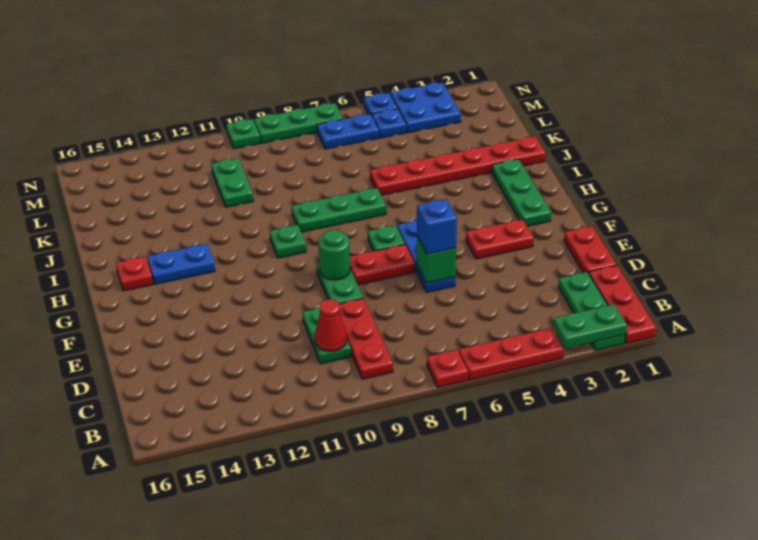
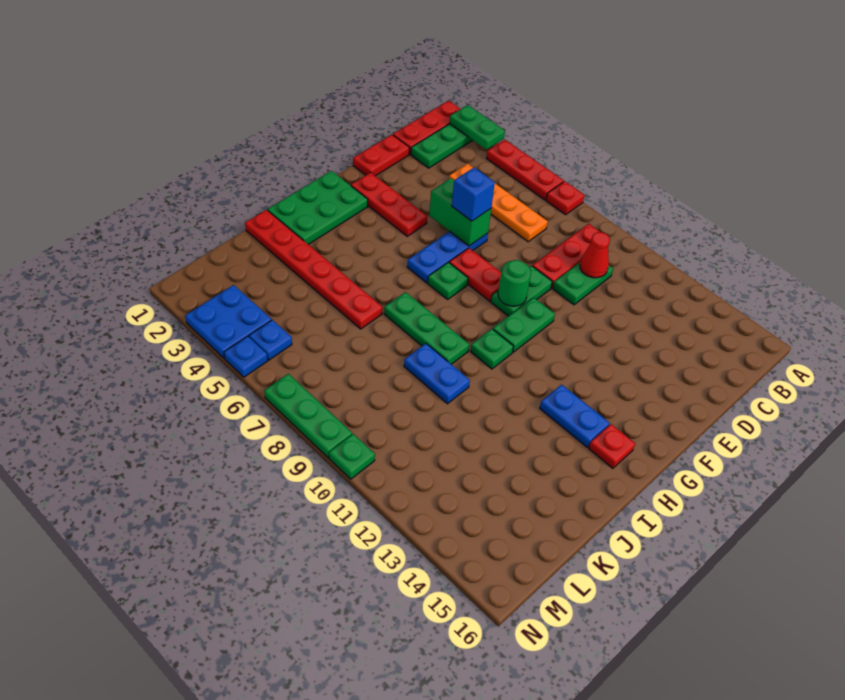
none -> orange 1x4 plate [449,164,548,242]
green 1x1 brick [417,236,456,283] -> green 1x2 brick [429,178,491,246]
red 1x2 plate [466,219,534,259] -> red 1x3 plate [351,172,427,236]
green 1x3 plate [492,159,551,226] -> green 2x3 plate [268,171,368,244]
green 1x2 plate [211,158,253,207] -> green 1x2 plate moved to [493,297,555,352]
blue 1x2 plate [317,114,379,149] -> blue 1x2 plate moved to [404,344,470,404]

